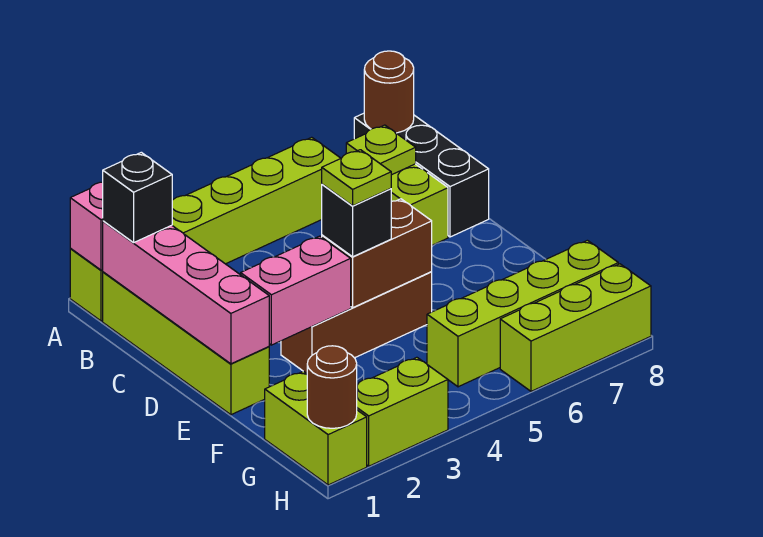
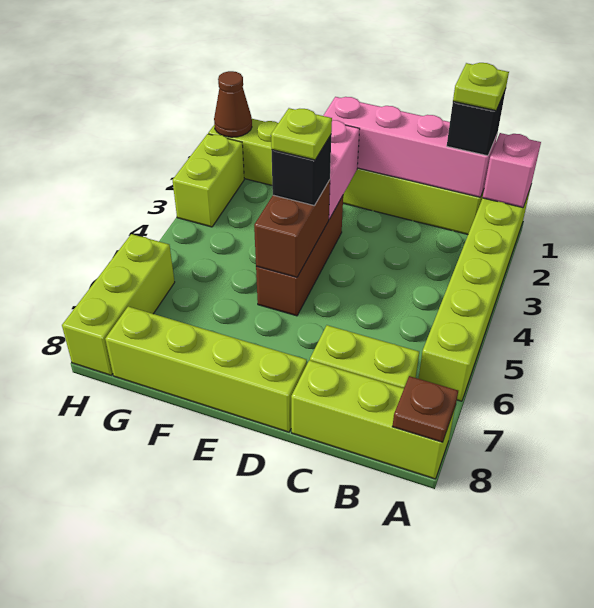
black 1x3 brick [354,113,489,237] -> lime 1x3 brick [291,360,456,479]
brown 1x1 round brick [364,51,414,133] -> brown 1x1 plate [392,376,458,442]
lime 1x1 plate [346,125,416,175] -> lime 1x1 plate moved to [453,63,509,110]
lime 1x4 brick [427,240,618,387] -> lime 1x4 brick turned to [105,307,307,432]
brown 1x1 round brick [307,346,357,428] -> brown 1x1 cone [214,71,252,137]

